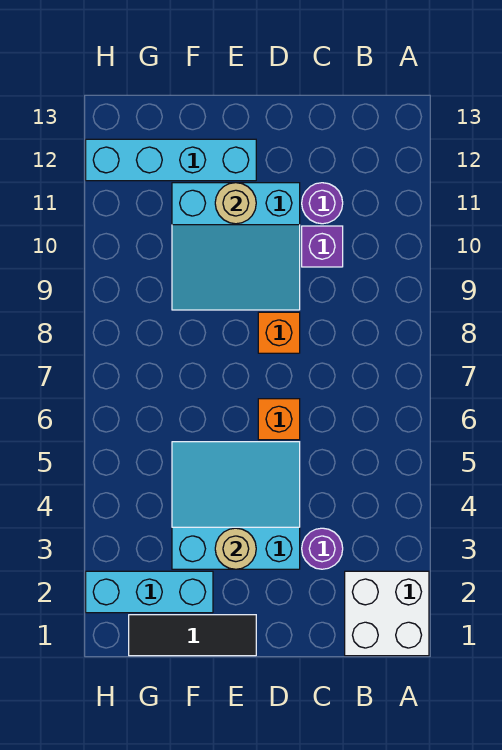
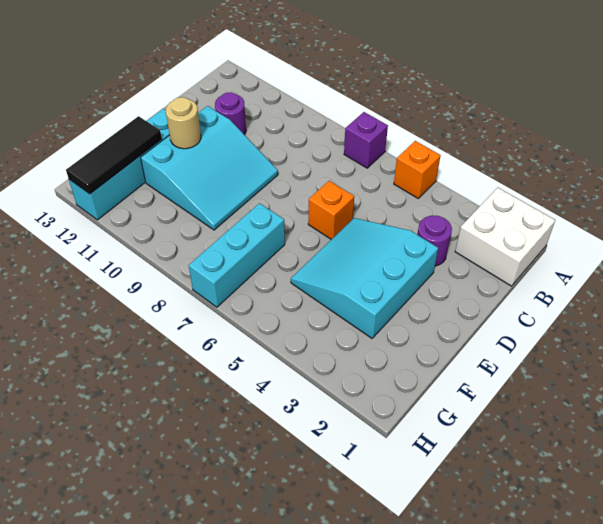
purple 1x1 brick [302,226,343,267] -> purple 1x1 brick moved to [344,112,388,168]
orange 1x1 brick [258,312,300,353] -> orange 1x1 brick moved to [394,141,440,198]
black 1x3 tile [129,615,256,656] -> black 1x3 tile moved to [66,116,162,194]
tan 1x1 round brick [215,528,256,569] -> none
cyan 1x3 brick [86,571,213,613] -> cyan 1x3 brick moved to [189,203,285,307]

